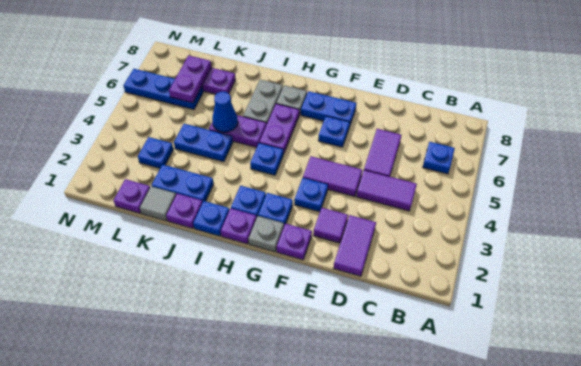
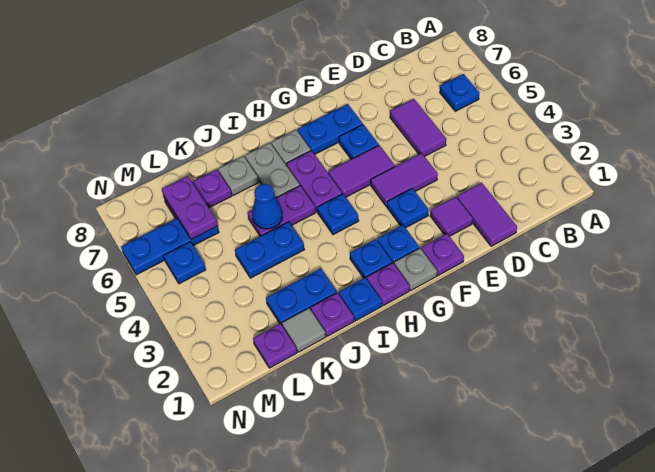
purple 1x2 tile [356,170,417,211] -> purple 1x2 tile moved to [328,145,395,197]
none -> grey 1x1 plate [218,156,259,196]
blue 1x1 plate [138,137,173,168] -> blue 1x1 plate moved to [163,242,206,284]

